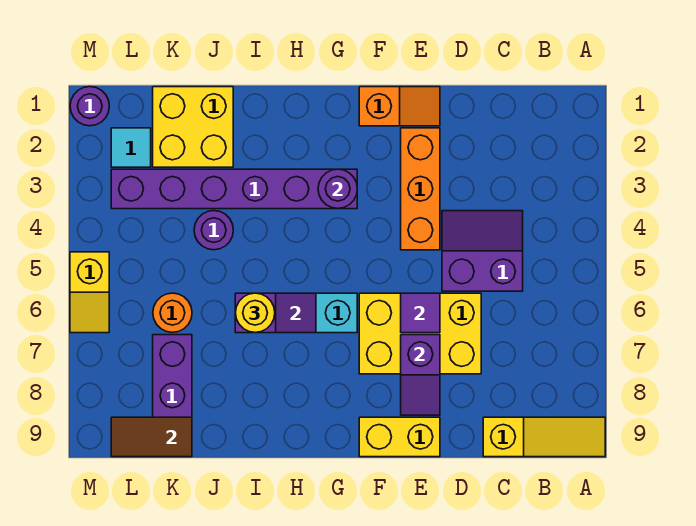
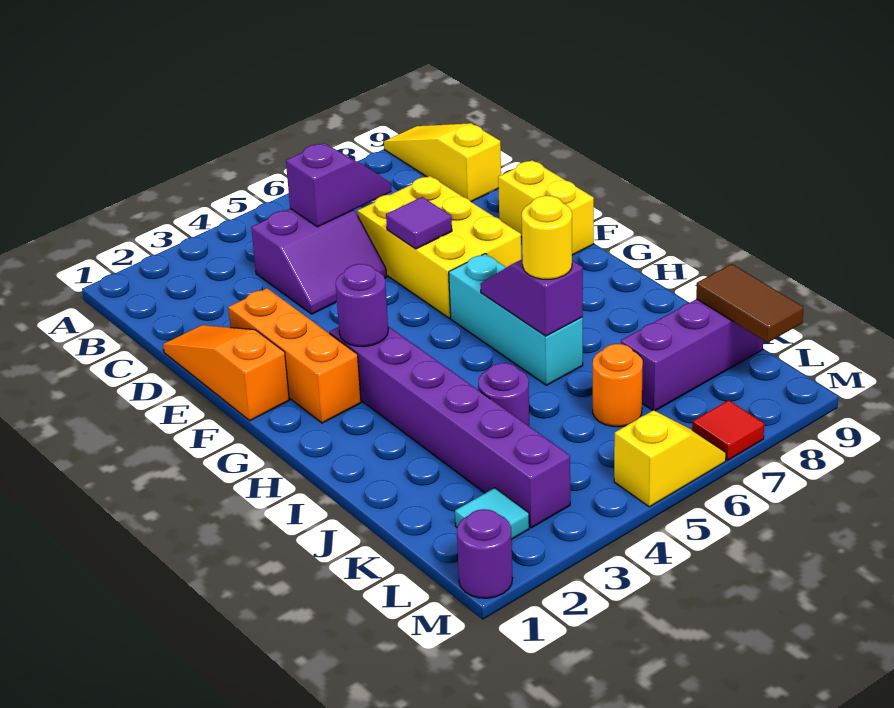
purple 2x2 slope [442,211,523,291] -> purple 2x2 slope turned to [251,208,387,314]
orange 1x2 slope [359,87,440,126] -> orange 1x3 slope [163,325,289,421]
orange 1x3 brick [401,128,440,250] -> orange 1x3 brick turned to [228,288,361,423]
purple 1x2 slope [401,335,440,415] -> purple 1x2 slope moved to [286,143,392,227]
yellow 2x2 brick [153,87,233,167] -> none
none -> red 1x1 tile [692,400,764,461]

